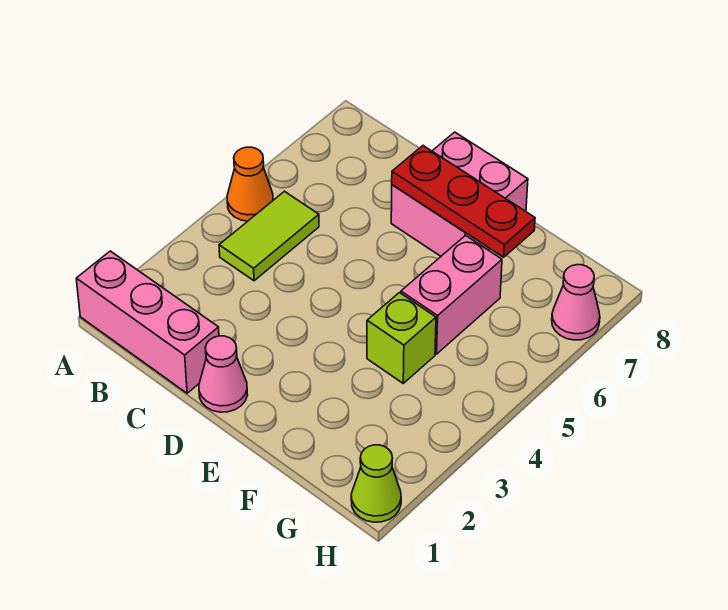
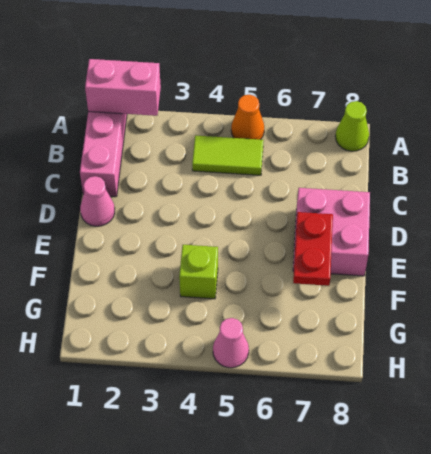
red 1x3 plate [392,146,535,257] -> red 1x2 plate [293,212,333,286]
pink 1x2 brick [401,235,502,354] -> pink 1x2 brick moved to [85,59,161,116]
lime 1x1 cone [351,445,401,522] -> lime 1x1 cone moved to [335,101,369,151]
pink 1x1 cone [552,265,600,340] -> pink 1x1 cone moved to [213,318,249,368]

